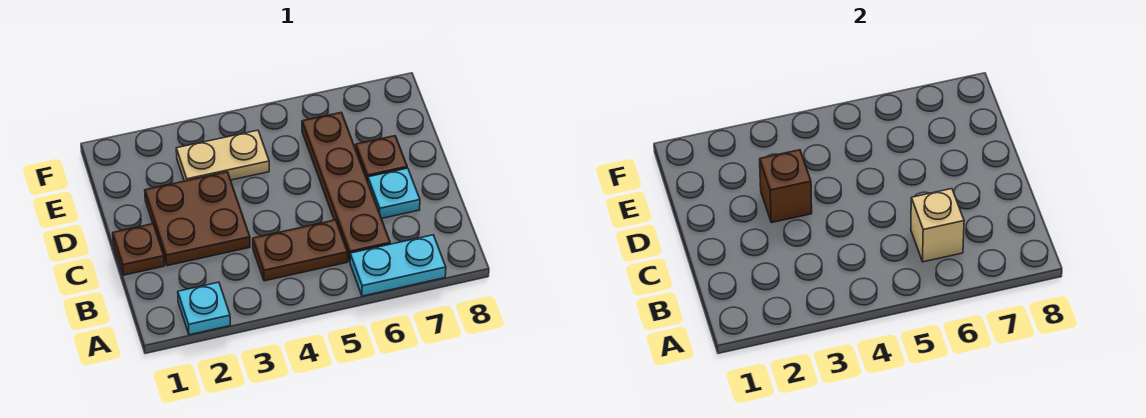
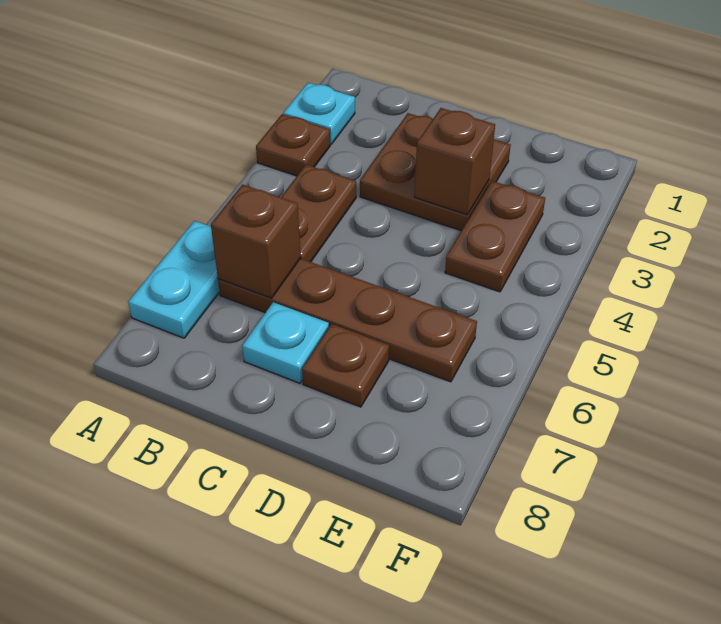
tan 1x1 brick [911,189,964,262] -> brown 1x1 brick [211,185,301,298]
brown 1x1 plate [113,224,164,275] -> brown 1x1 plate moved to [256,114,330,176]
tan 1x2 plate [176,130,269,181] -> brown 1x2 plate [445,181,545,292]

